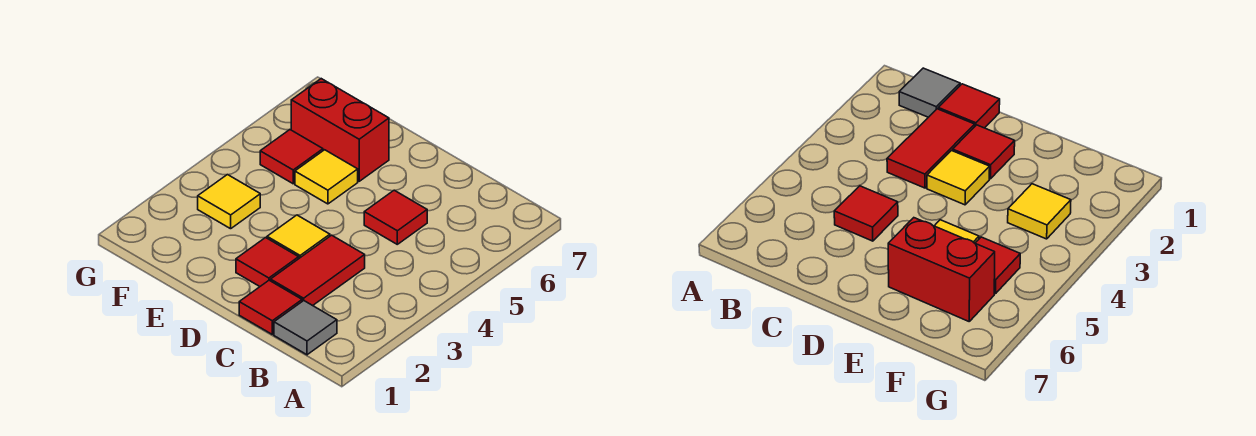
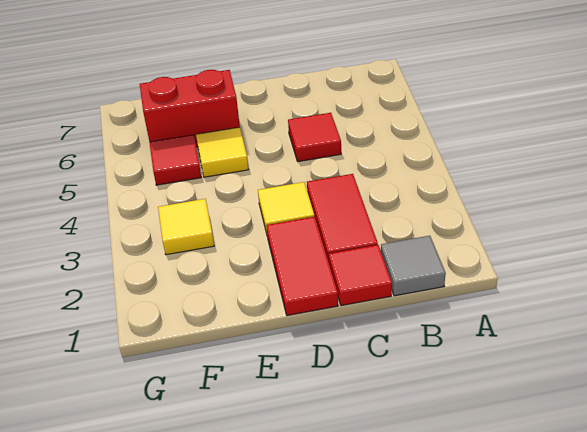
red 1x1 tile [236,238,299,286] -> red 1x2 tile [266,217,338,316]

